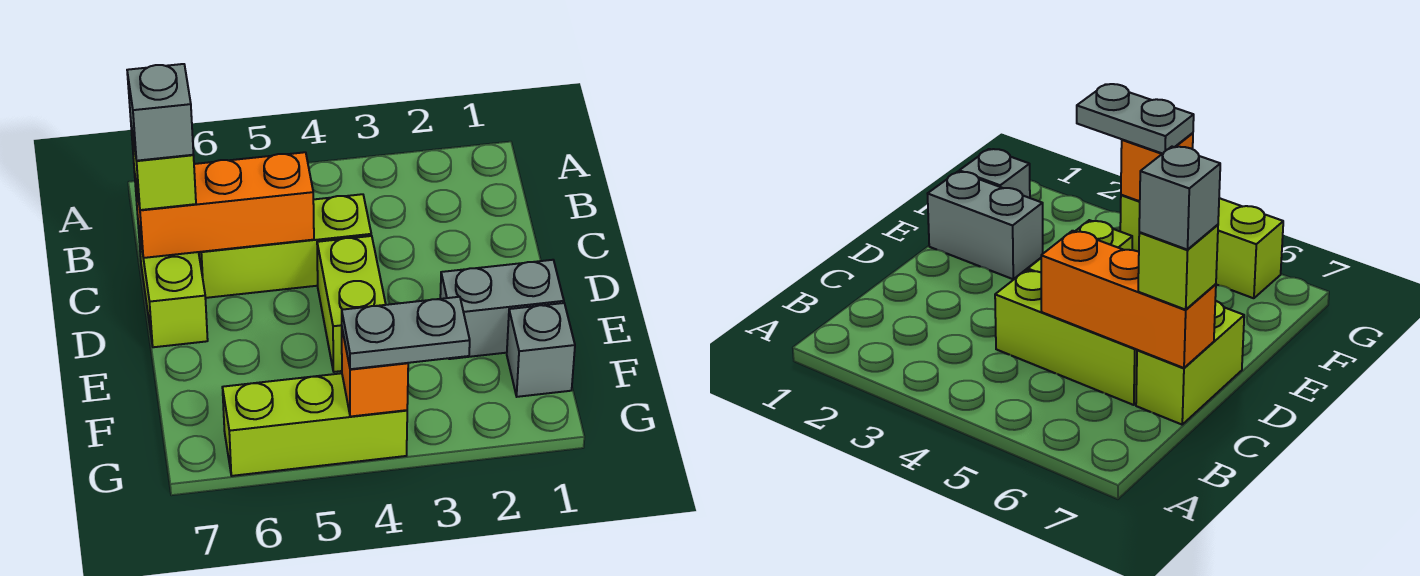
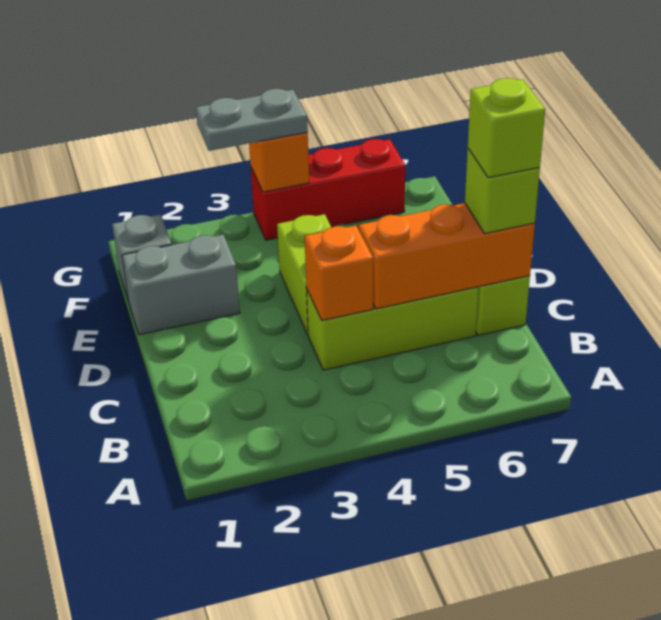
none -> orange 1x1 brick [305,225,373,321]
grey 1x1 brick [127,64,193,161] -> lime 1x1 brick [468,78,545,178]
lime 1x3 brick [222,373,407,476] -> red 1x3 brick [251,139,405,240]

